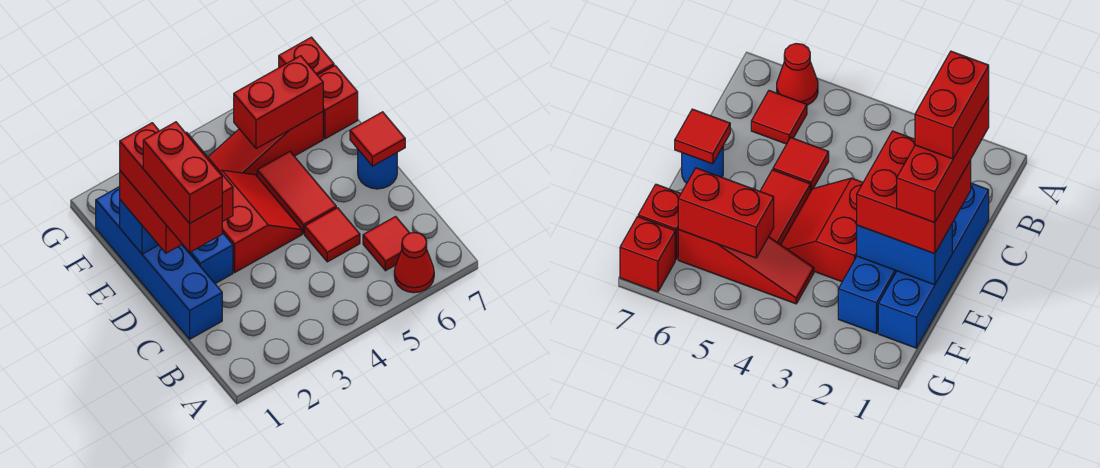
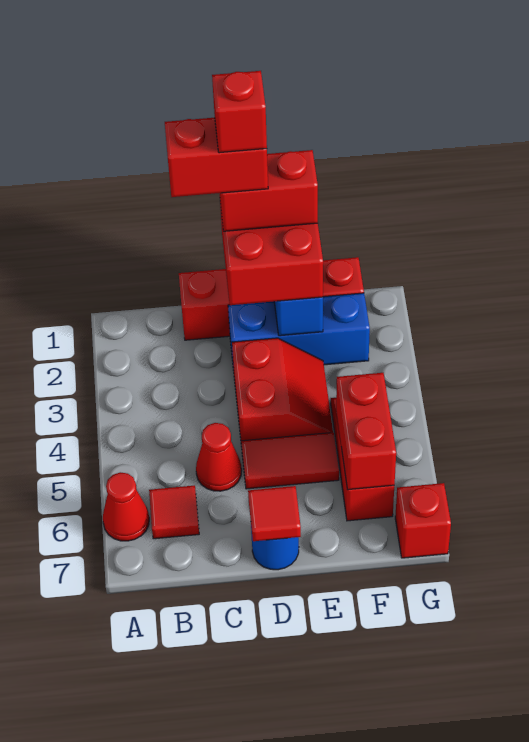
blue 1x4 brick [96,187,222,339] -> red 1x4 brick [179,257,364,340]
red 1x3 brick [120,123,222,252] -> red 1x2 brick [220,150,318,231]
red 1x1 tile [305,208,360,262] -> red 1x1 cone [196,423,242,491]
red 2x2 slope [220,170,302,272] -> red 2x2 slope turned to [232,338,333,447]
red 1x1 brick [318,66,358,139] -> red 1x1 brick moved to [212,71,267,153]

